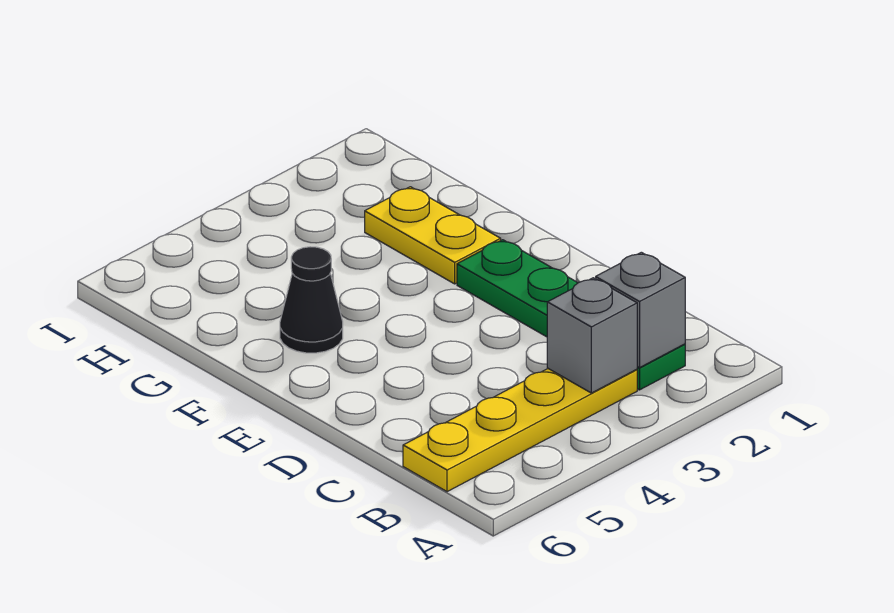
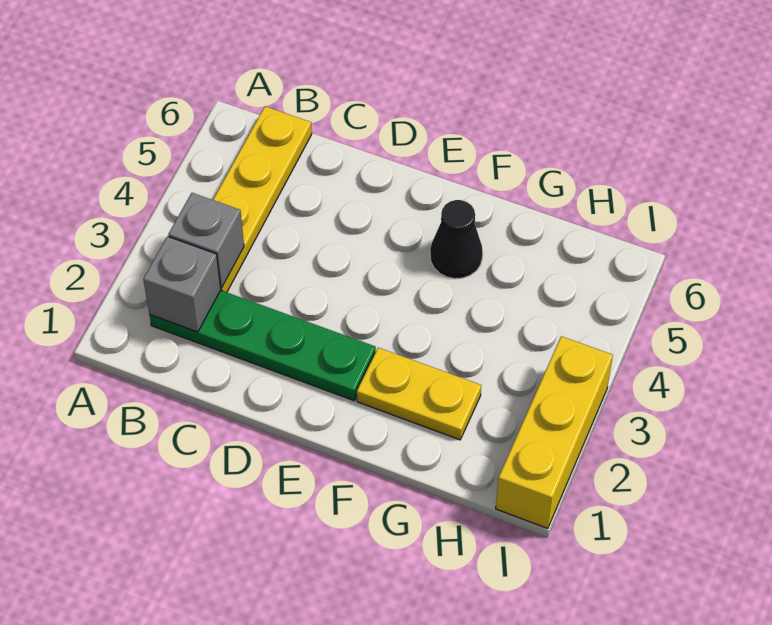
none -> yellow 1x3 brick [496,336,613,528]

